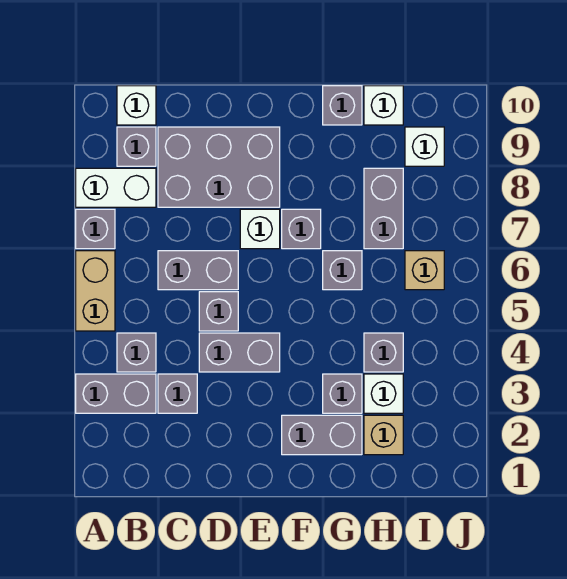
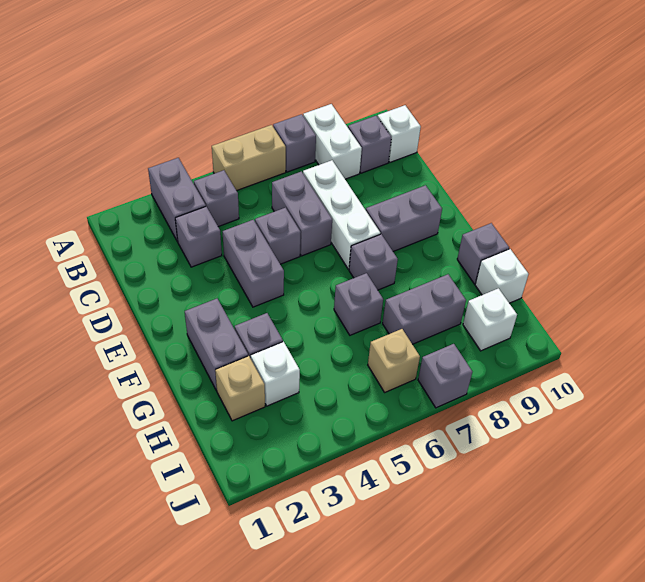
grey 2x3 brick [158,127,280,207] -> grey 1x2 brick [366,185,442,251]
white 1x1 brick [240,209,280,249] -> white 1x3 brick [303,160,380,269]
grey 1x1 brick [364,333,403,372] -> grey 1x1 brick moved to [418,344,472,408]

